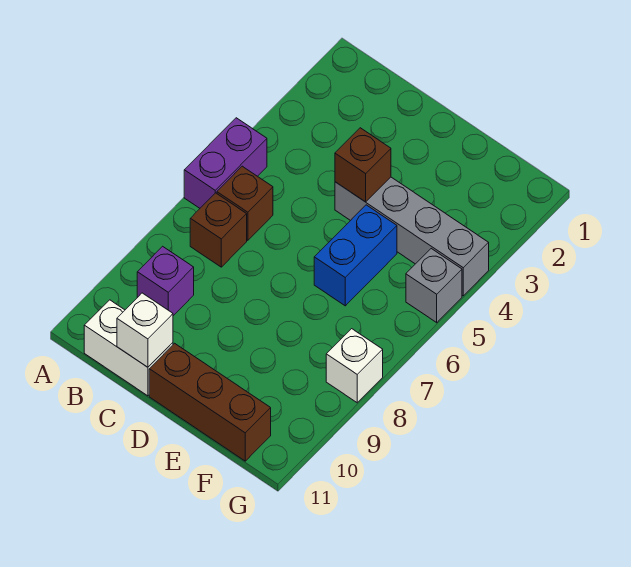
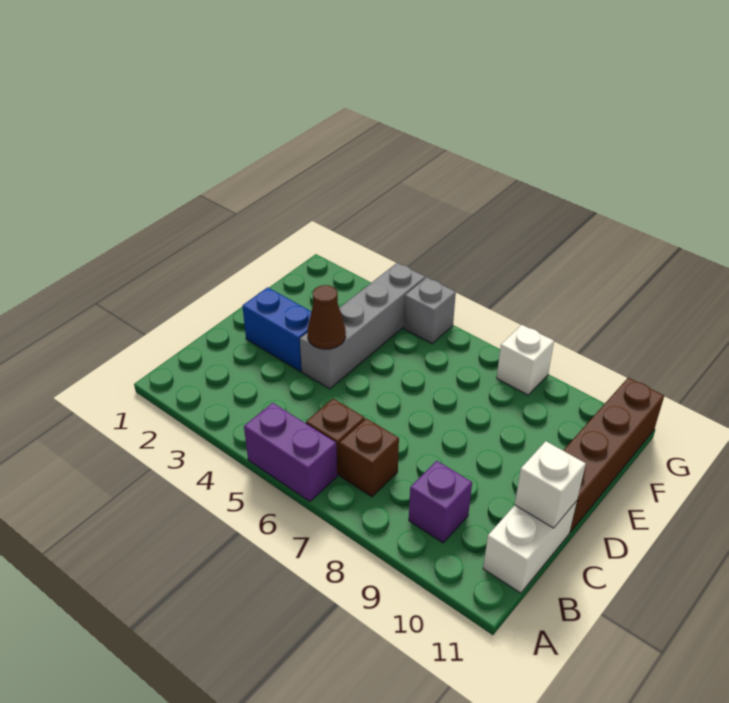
brown 1x1 brick [335,128,391,202] -> brown 1x1 cone [307,285,346,349]
brown 1x3 brick [149,343,271,461] -> brown 1x4 brick [563,378,664,532]
blue 1x2 brick [314,205,397,306] -> blue 1x2 brick moved to [242,287,311,371]

